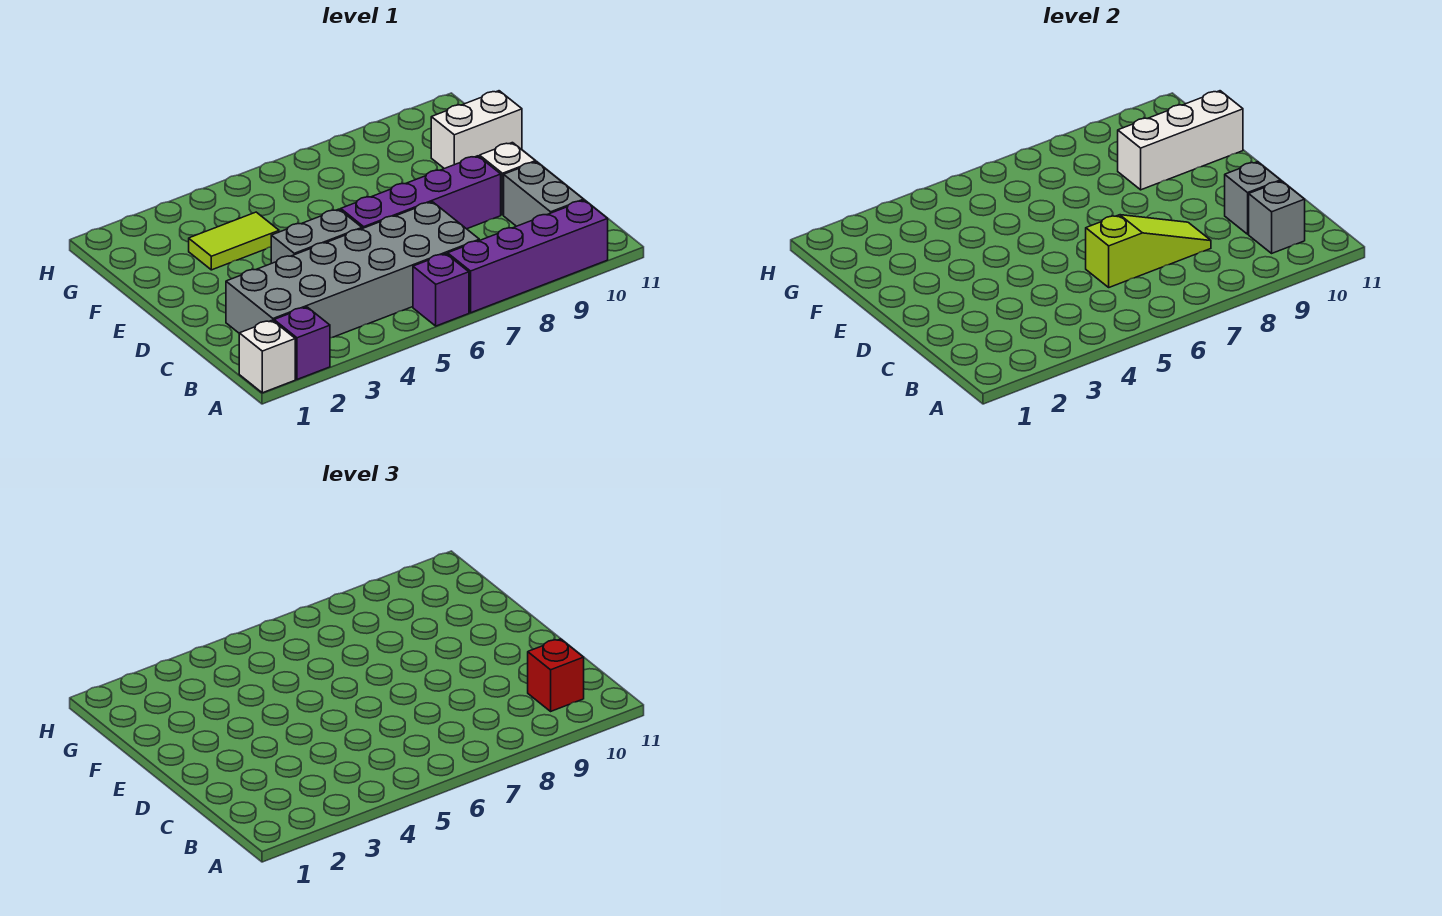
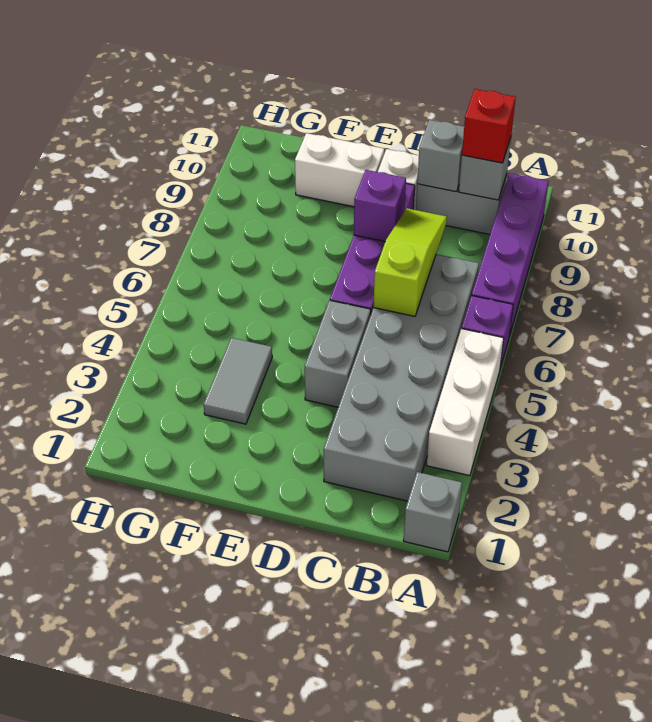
white 1x1 brick [239,320,295,393] -> grey 1x1 brick [404,472,462,552]
purple 1x1 brick [274,307,330,379] -> purple 1x1 brick moved to [354,170,406,241]
lime 1x2 tile [189,212,279,270] -> grey 1x2 tile [204,338,272,424]
white 1x3 brick [1118,91,1243,190] -> white 1x3 brick moved to [427,329,504,476]
white 1x2 brick [431,91,522,169] -> white 1x2 brick turned to [295,133,384,207]

